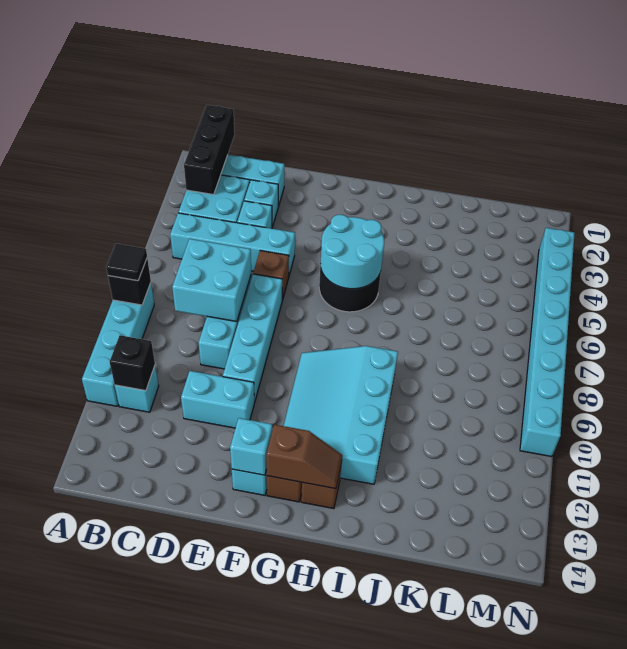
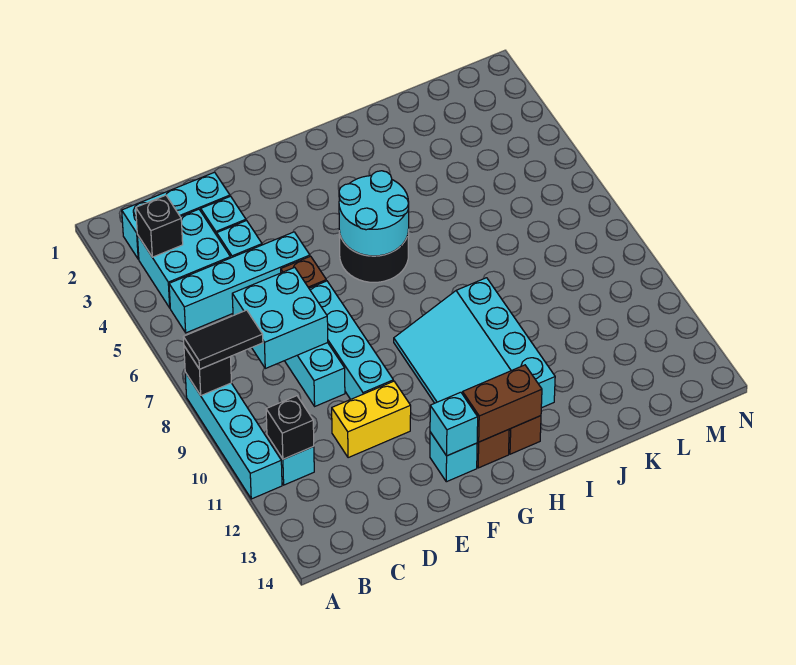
black 1x1 tile [106,244,147,281] -> black 1x2 tile [183,310,263,369]
black 1x3 brick [184,105,235,195] -> black 1x1 brick [136,195,183,257]
cyan 1x2 brick [181,371,255,428] -> yellow 1x2 brick [332,381,411,458]
brown 1x2 slope [266,425,342,489] -> brown 1x2 brick [463,365,542,442]
cyan 1x8 brick [520,228,574,457] -> none

